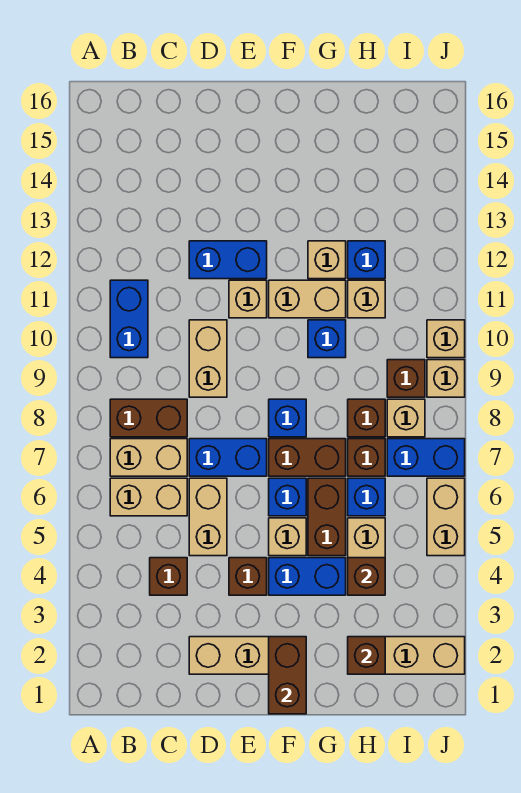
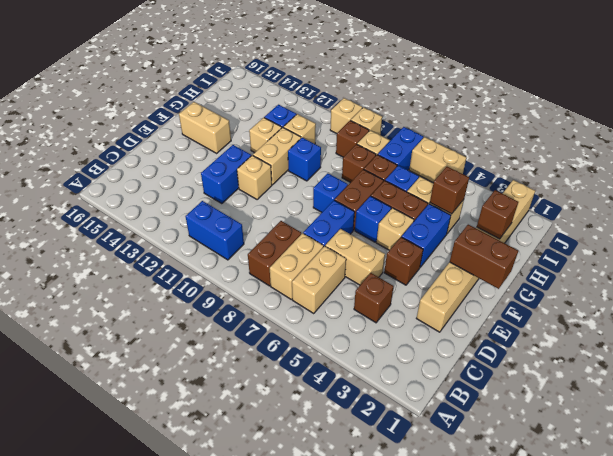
tan 1x2 brick [189,320,227,397] -> tan 1x2 brick moved to [179,102,231,153]

